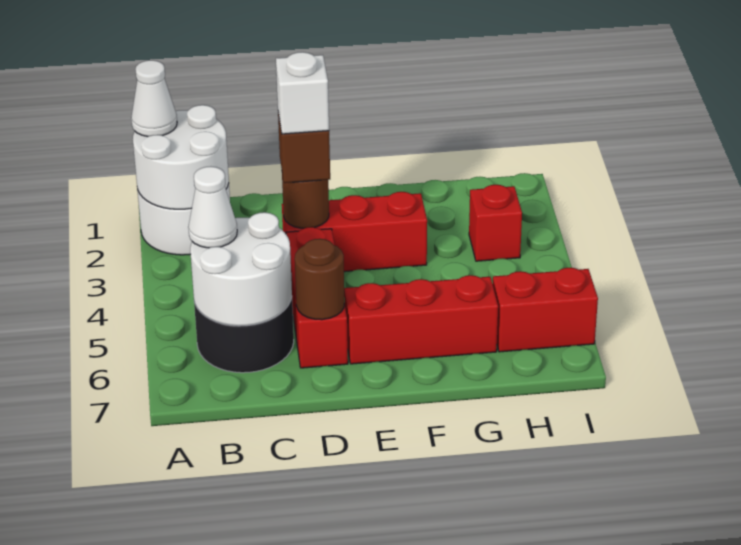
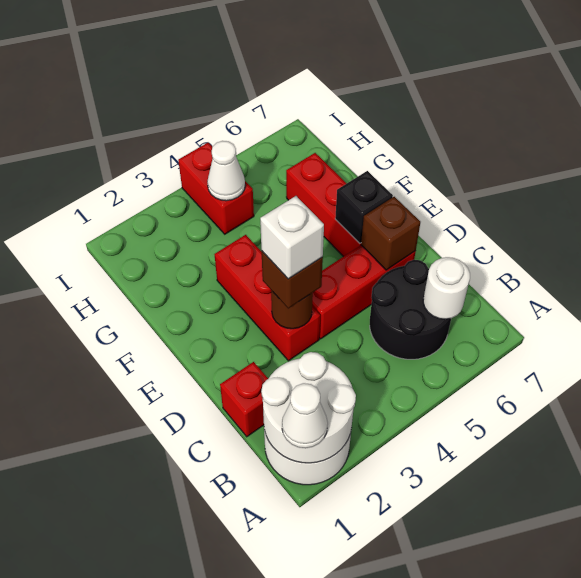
white 2x2 round brick [190,212,292,326] -> white 1x1 round brick [423,257,470,319]
white 1x1 cone [188,167,237,248] -> white 1x1 cone moved to [207,141,245,201]
brown 1x1 round brick [295,239,344,320] -> brown 1x1 brick [361,197,420,270]
none -> black 1x1 brick [335,171,393,243]
red 1x1 brick [469,185,522,261] -> red 1x1 brick moved to [220,362,268,437]
red 1x2 brick [493,268,598,352] -> red 1x2 brick moved to [178,143,254,234]

